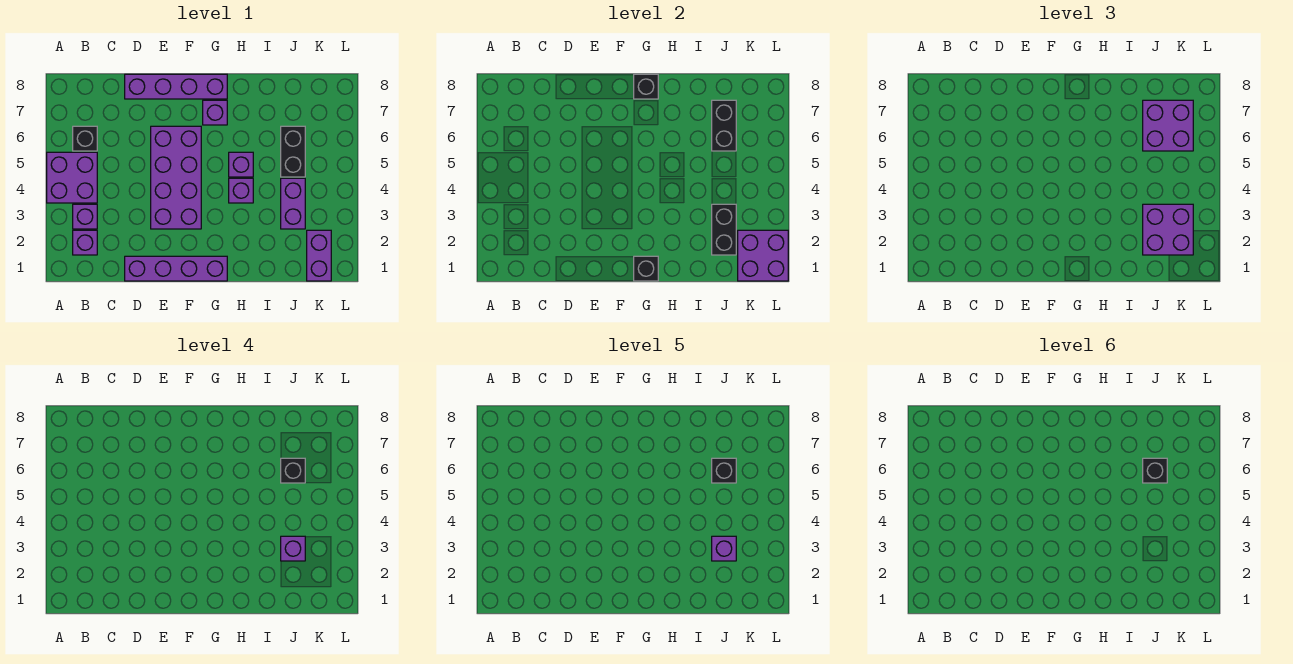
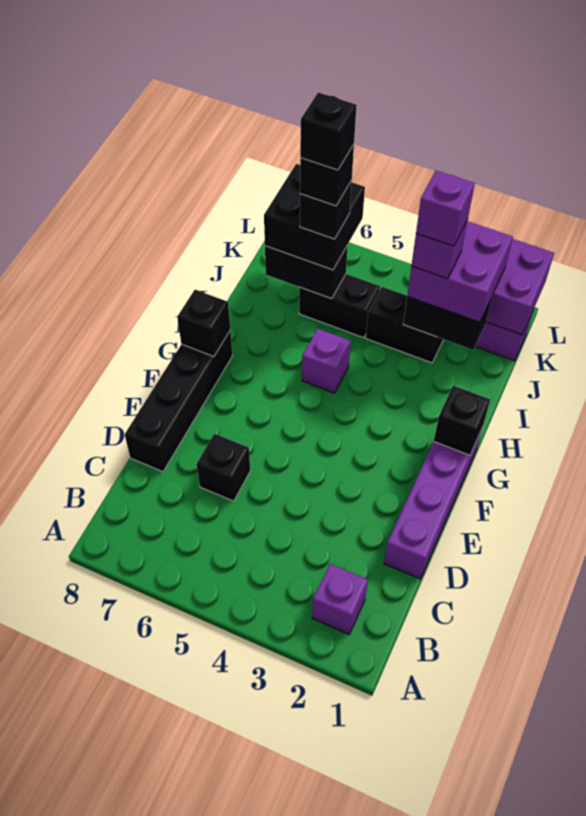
purple 2x2 brick [47,152,97,203] -> none
purple 1x1 brick [73,204,97,229] -> none
black 1x1 brick [73,126,97,151] -> black 1x1 brick moved to [197,434,250,501]
purple 1x4 brick [125,74,227,99] -> black 1x4 brick [125,330,233,472]
purple 2x4 brick [151,126,201,229] -> none
purple 1x1 brick [203,100,227,125] -> none
purple 1x1 brick [229,178,253,203] -> none
purple 1x2 brick [281,178,305,229] -> black 1x2 brick [366,287,444,363]
purple 2x2 brick [1143,100,1193,151] -> black 2x2 brick [264,164,365,270]

